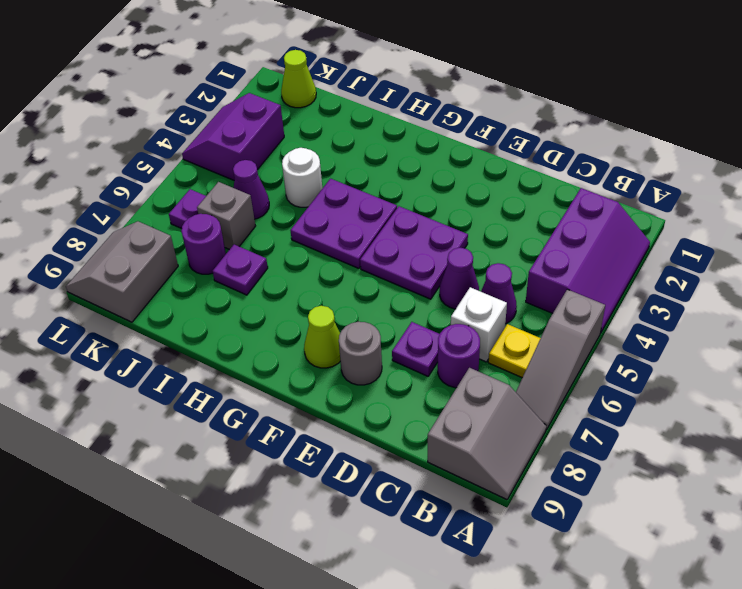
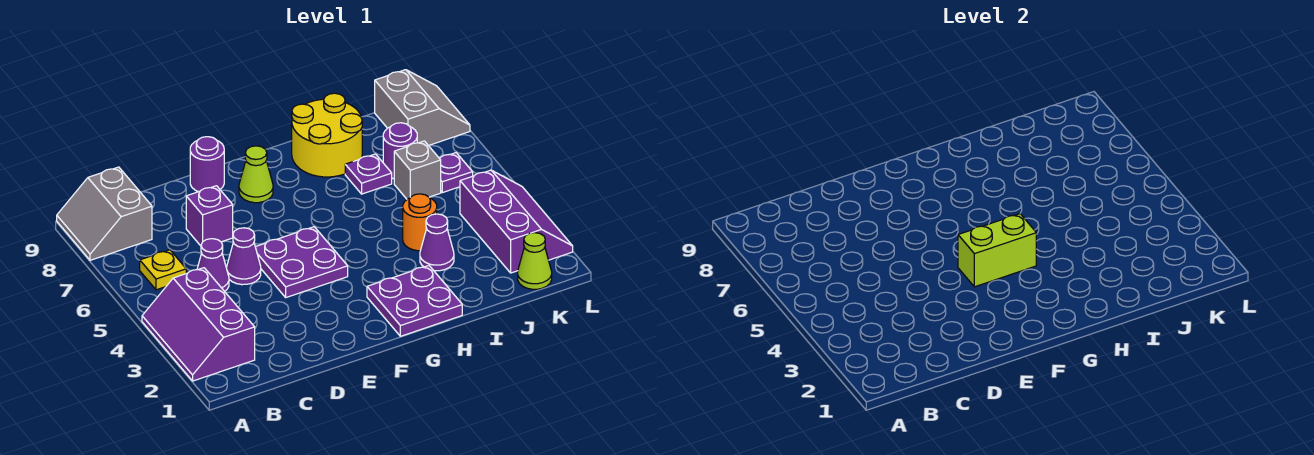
grey 1x3 slope [516,289,605,430] -> none
white 1x1 brick [451,287,507,362] -> none
purple 1x1 round brick [438,324,480,388] -> purple 1x1 round brick moved to [190,137,224,192]
purple 1x1 plate [392,322,440,376] -> purple 1x1 brick [186,186,233,246]
grey 1x1 round brick [339,322,382,385] -> none
none -> lime 1x2 brick [958,214,1036,287]
purple 2x2 plate [290,179,397,268] -> purple 2x2 plate moved to [367,266,462,336]
none -> yellow 2x2 round brick [292,93,362,177]
white 1x1 round brick [282,148,322,207] -> orange 1x1 round brick [403,194,437,251]
purple 1x1 cone [233,160,269,219] -> purple 1x1 cone moved to [420,214,454,271]
purple 2x2 slope [182,93,284,180] -> purple 2x3 slope [460,170,573,273]

